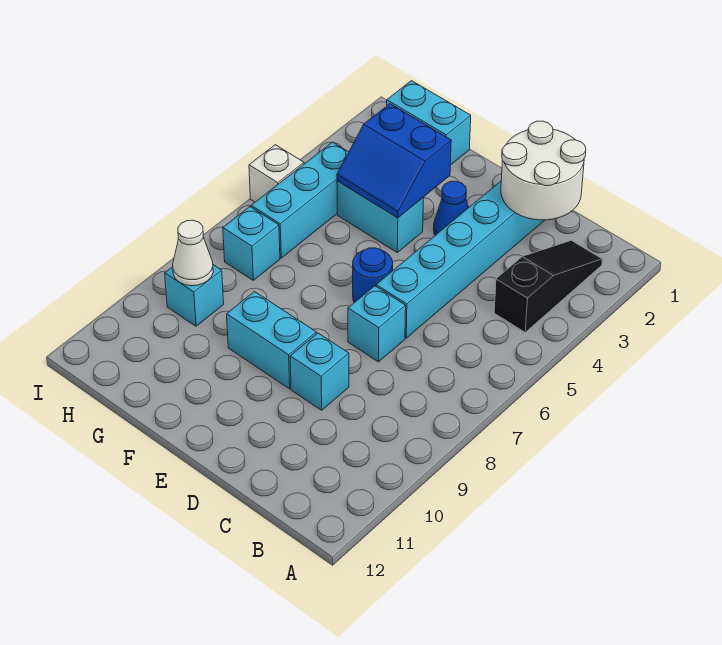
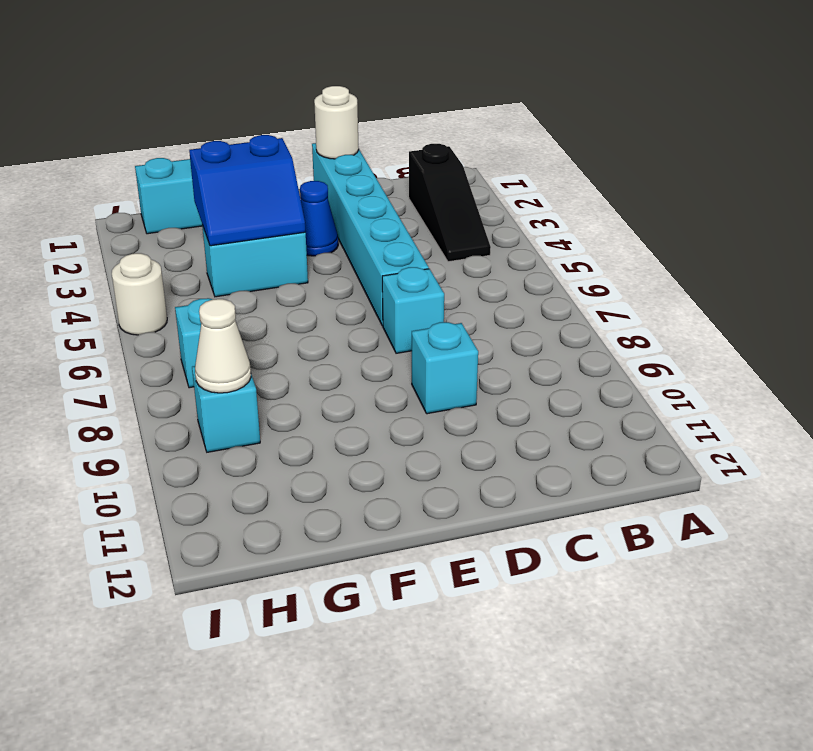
black 1x3 slope [494,240,602,332] -> black 1x3 slope turned to [409,144,491,262]
white 2x2 round brick [501,121,586,220] -> white 1x1 round brick [314,86,359,159]
blue 1x1 round brick [353,248,393,303] -> none
cyan 1x2 brick [227,292,316,389] -> none
cyan 1x3 brick [251,142,349,258] -> none
white 1x1 brick [249,145,304,202] -> white 1x1 round brick [112,253,167,335]

